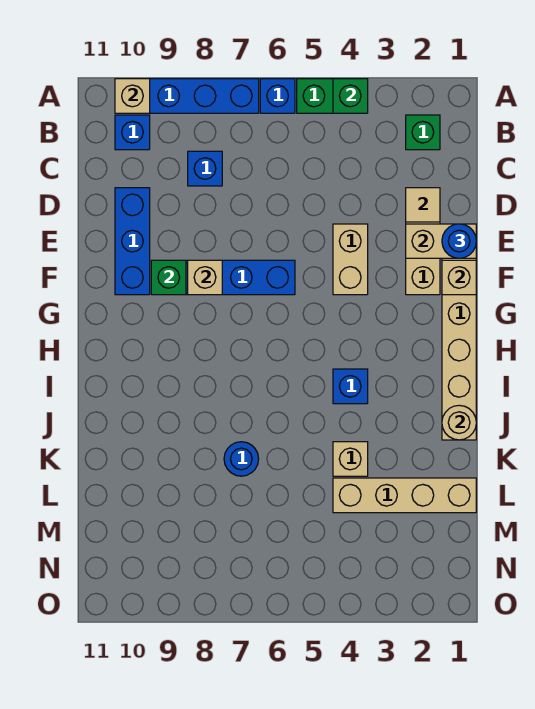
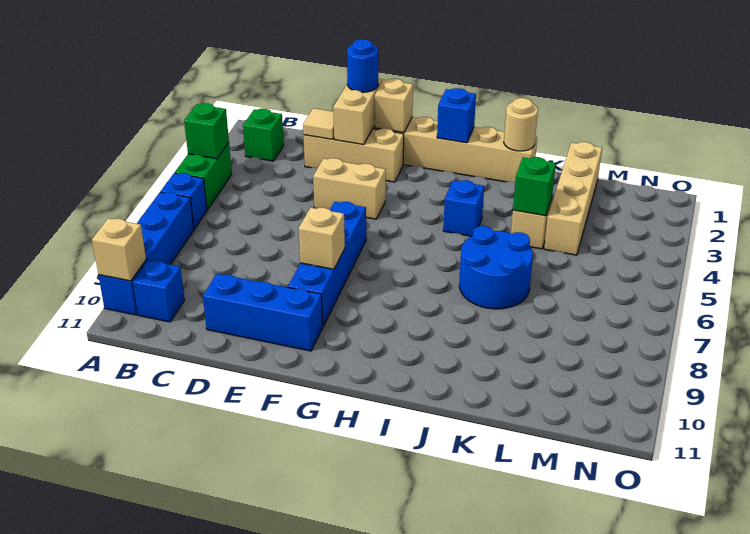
blue 1x1 brick [188,151,222,186] -> blue 1x1 brick moved to [437,88,476,143]
green 1x1 brick [151,260,186,295] -> green 1x1 brick moved to [513,157,556,216]
blue 1x1 round brick [224,442,259,476] -> blue 2x2 round brick [459,226,533,309]

